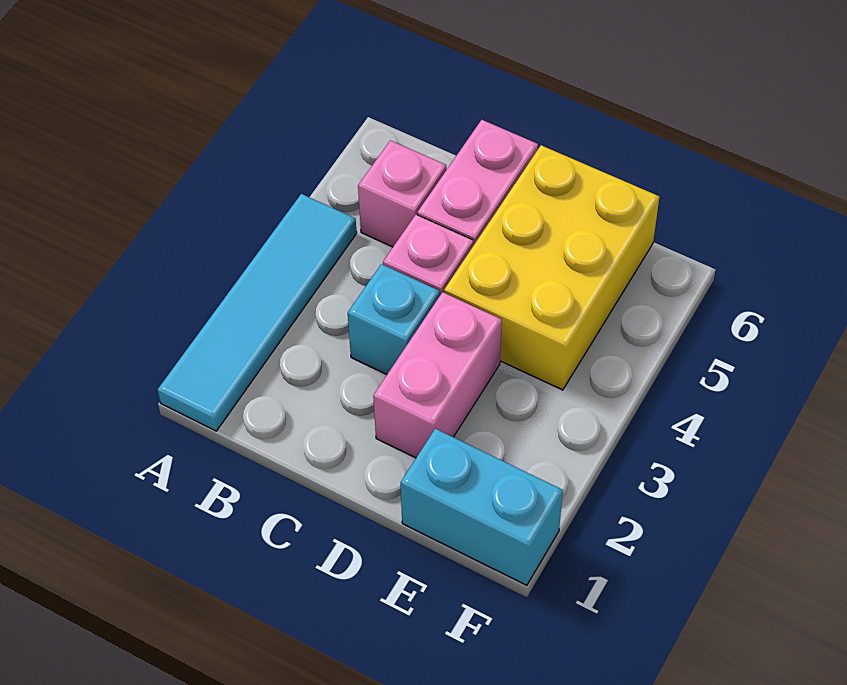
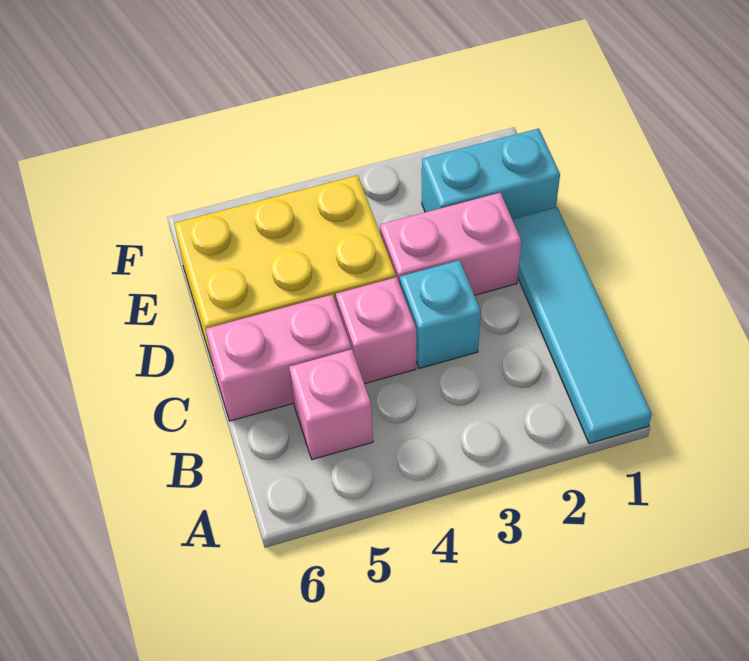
cyan 1x4 tile [158,194,357,431] -> cyan 1x4 tile turned to [512,207,652,444]
cyan 1x2 brick [401,429,563,585] -> cyan 1x2 brick turned to [422,129,560,219]

